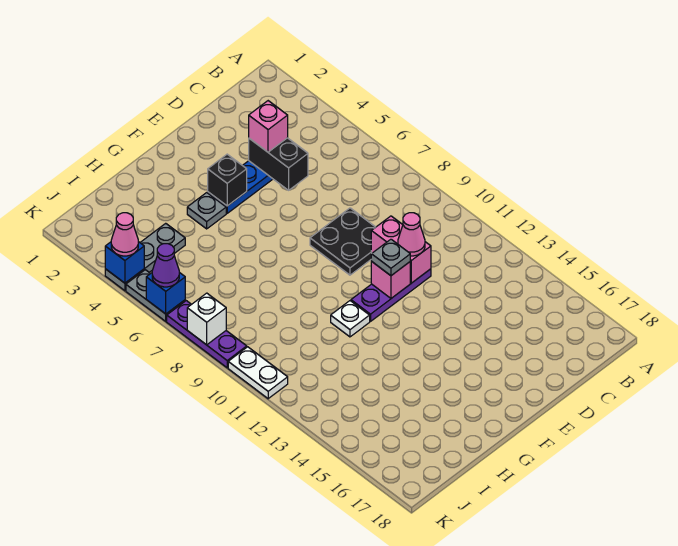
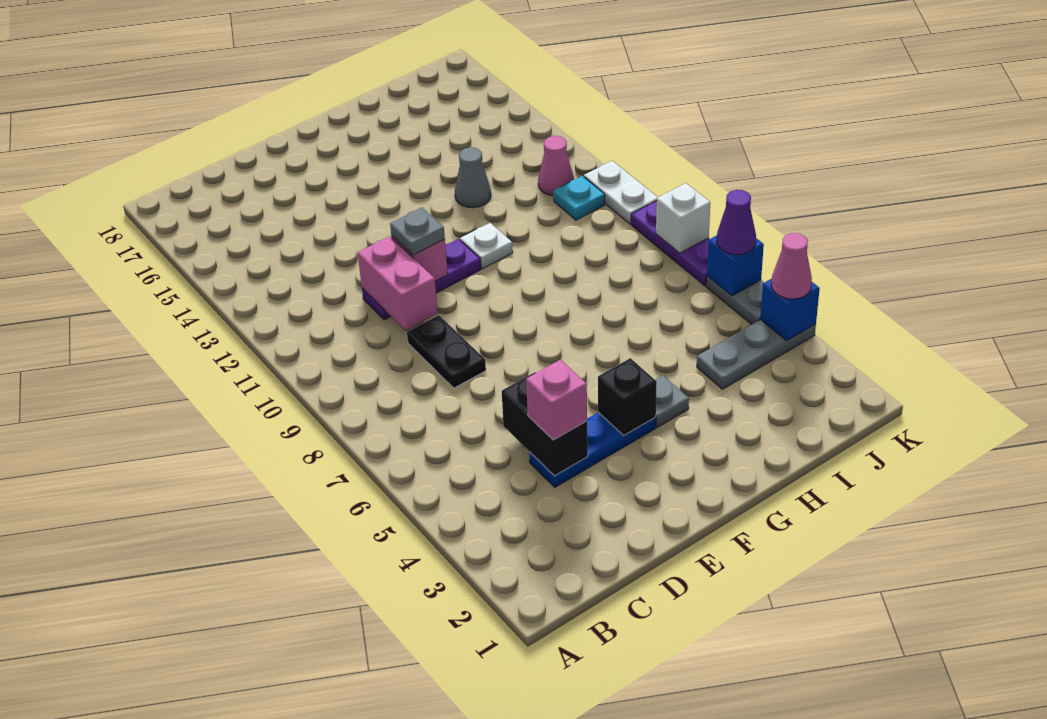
black 2x2 plate [310,208,375,275] -> black 1x2 plate [407,315,486,388]
pink 1x1 cone [398,213,425,256] -> pink 1x1 cone moved to [538,136,574,196]
none -> grey 1x1 cone [455,147,491,208]
none -> cyan 1x1 plate [554,176,605,220]

